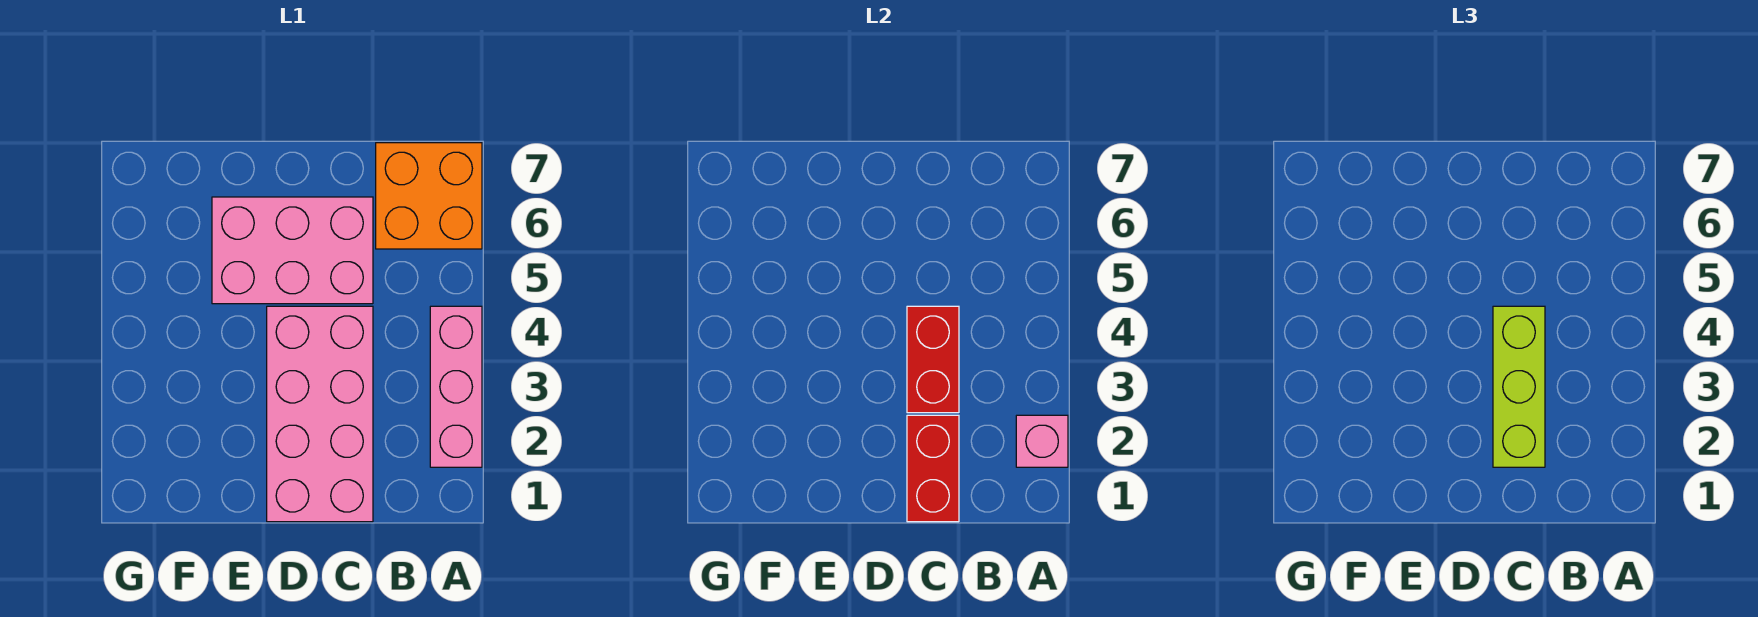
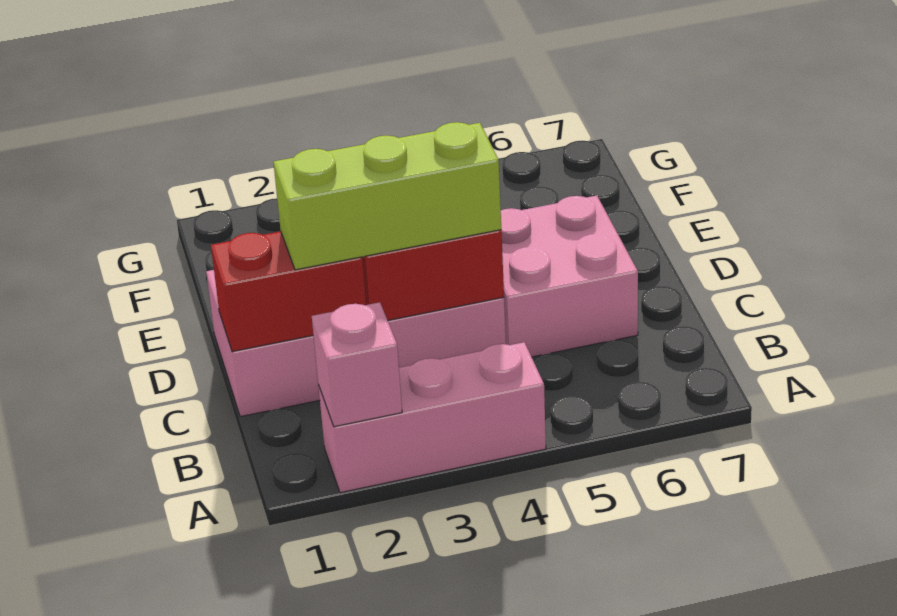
orange 2x2 brick [376,143,482,249] -> none
pink 2x3 brick [212,197,373,304] -> pink 2x2 brick [501,196,638,357]

